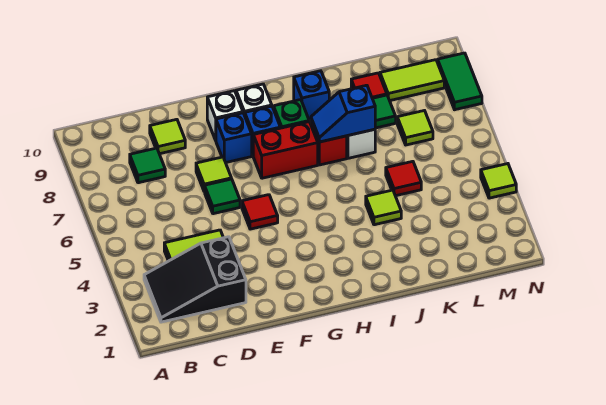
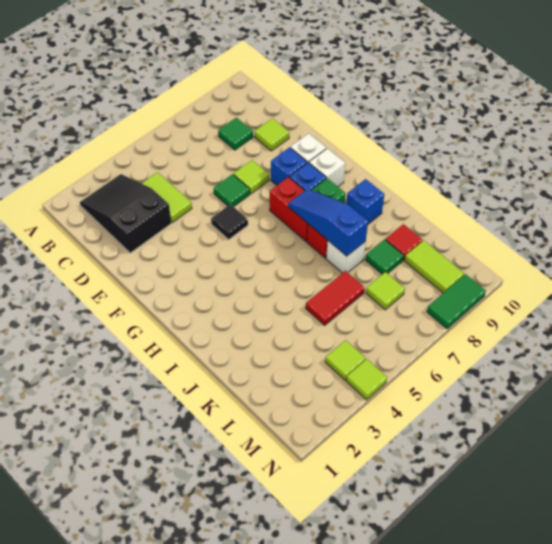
red 1x1 tile [242,195,278,229] -> black 1x1 tile [211,204,248,239]
blue 1x2 slope [311,85,375,142] -> blue 1x3 slope [288,189,368,256]
lime 1x1 tile [366,190,401,225] -> lime 1x1 tile moved to [325,340,366,380]
red 1x1 tile [386,161,421,196] -> red 1x2 tile [306,271,365,325]

